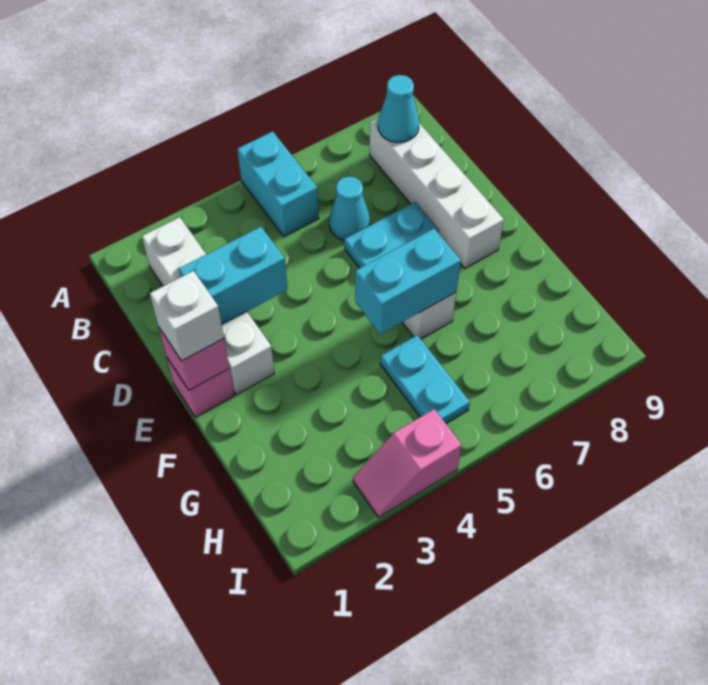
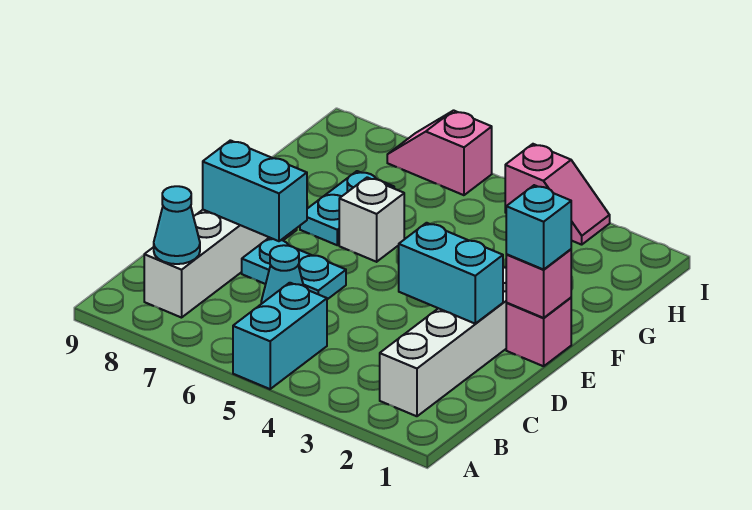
white 1x1 brick [150,271,224,361] -> cyan 1x1 brick [506,185,571,270]
cyan 1x2 brick [355,229,461,334] -> cyan 1x2 brick moved to [203,140,307,241]
cyan 1x2 plate [380,335,470,423] -> cyan 1x2 plate moved to [300,171,394,245]
none -> pink 1x2 slope [387,110,492,195]

